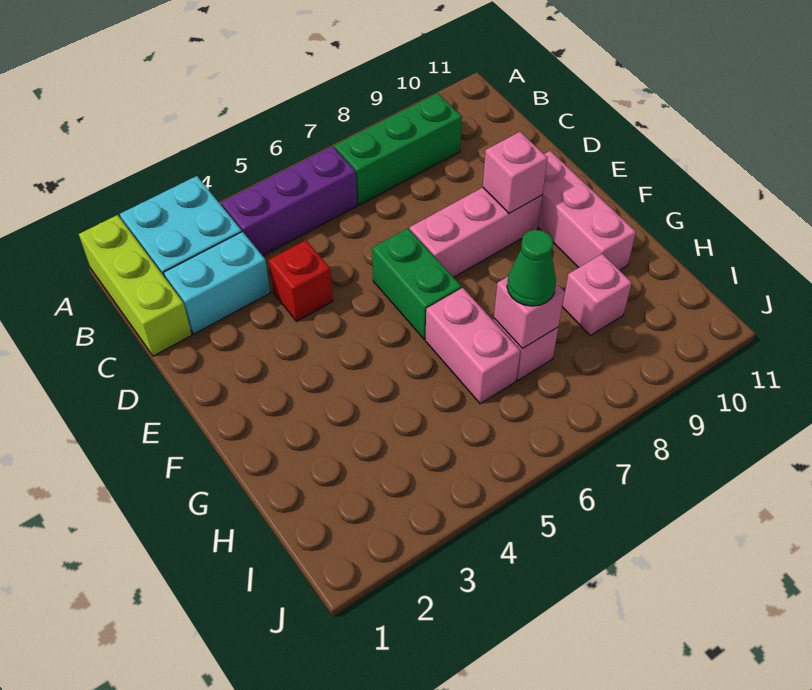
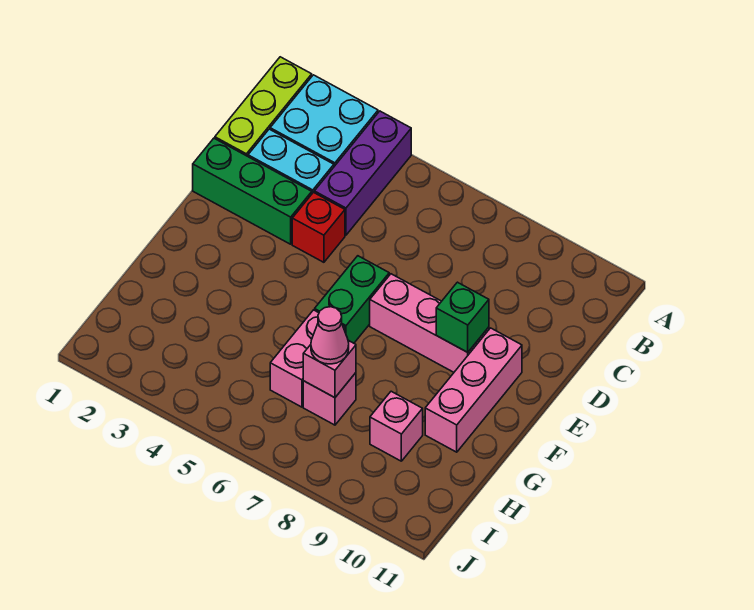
purple 1x3 brick [221,146,357,256] -> purple 1x3 brick turned to [314,111,411,235]
green 1x3 brick [334,93,462,205] -> green 1x3 brick moved to [193,138,312,244]
pink 1x1 brick [483,132,548,213] -> green 1x1 brick [436,282,489,352]
green 1x1 cone [507,230,556,306] -> pink 1x1 cone [311,307,349,364]

